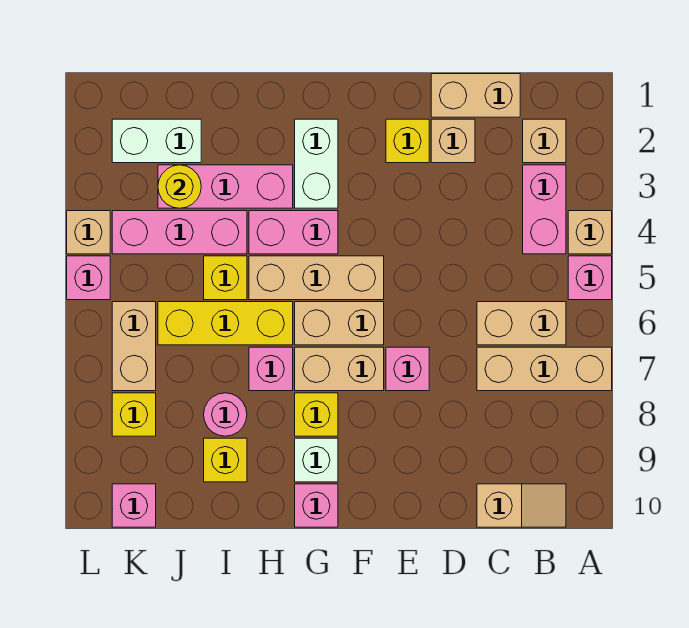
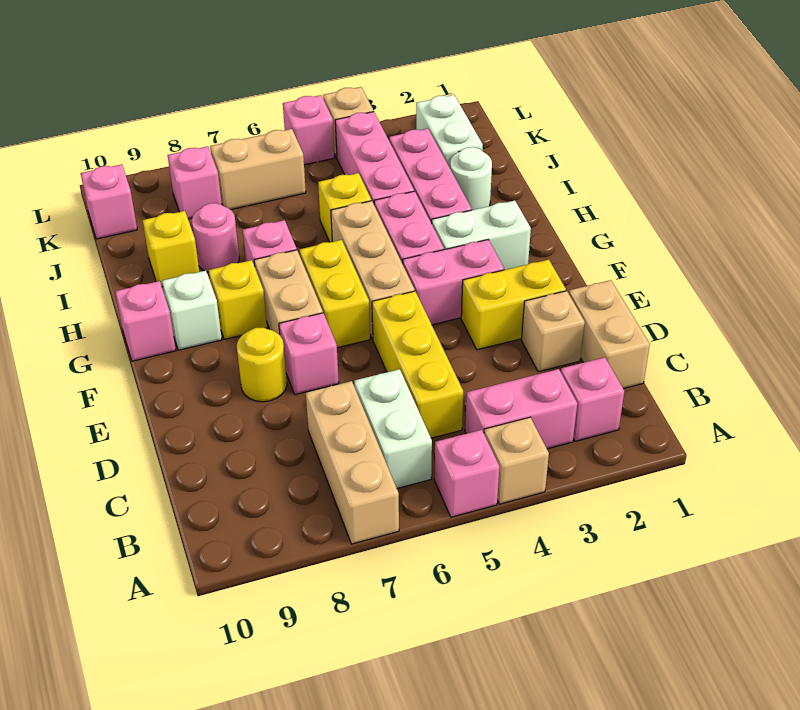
tan 1x1 brick [523,119,566,163] -> pink 1x1 brick [561,357,624,441]
tan 1x2 brick [477,302,566,345] -> white 1x2 brick [354,369,432,488]
tan 1x2 slope [477,484,566,527] -> none
yellow 1x1 brick [386,119,429,163] -> yellow 1x2 brick [461,260,566,350]
none -> pink 1x2 brick [403,240,504,325]
tan 1x2 brick [295,302,384,345] -> yellow 1x2 brick [299,240,370,348]
yellow 1x3 brick [158,302,293,345] -> yellow 1x3 brick moved to [372,291,463,438]
none -> white 1x1 round brick [450,147,492,210]
yellow 1x1 round brick [158,165,201,208] -> yellow 1x1 round brick moved to [237,328,287,402]
yellow 1x1 brick [112,393,156,436] -> pink 1x1 brick [168,146,222,219]

